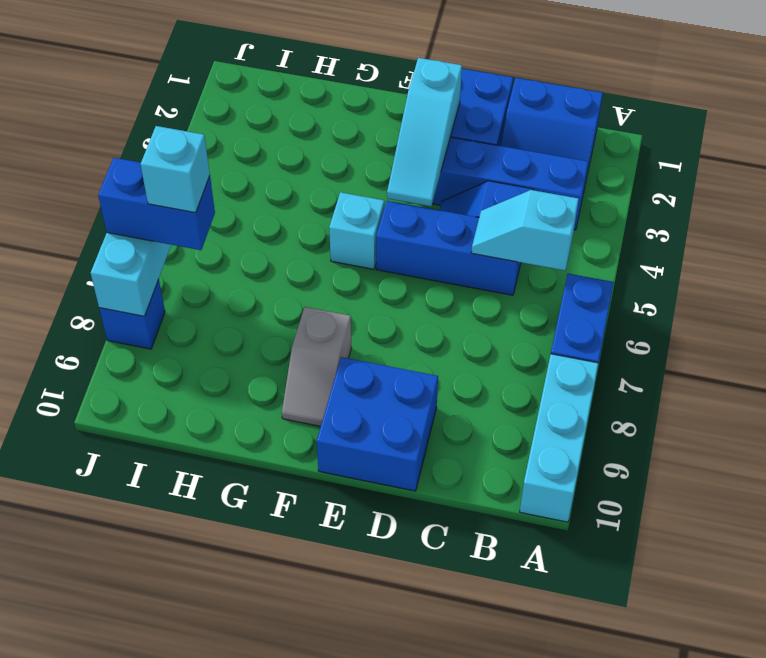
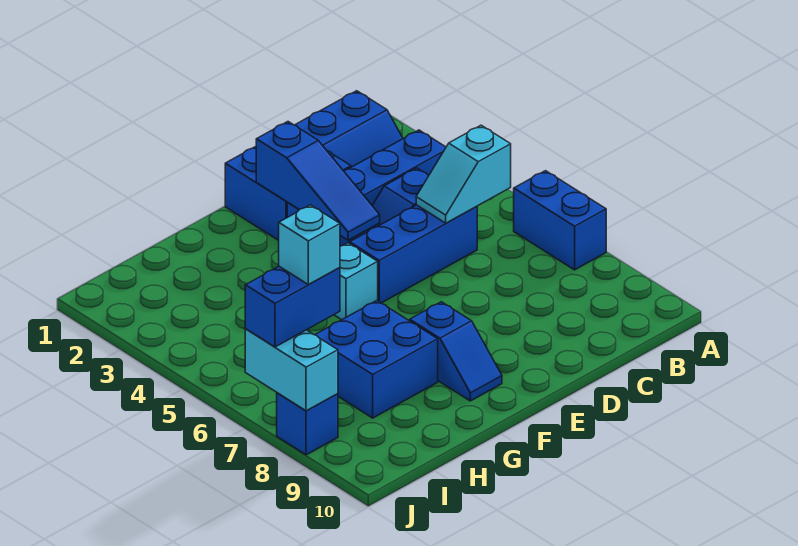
cyan 1x3 brick [520,354,599,522] -> none
blue 2x2 brick [317,357,438,491] -> blue 2x2 brick moved to [315,301,438,418]
cyan 1x3 slope [387,58,462,206] -> blue 1x3 slope [256,122,380,240]
grey 1x2 slope [282,307,352,426] -> blue 1x2 slope [410,302,502,401]

